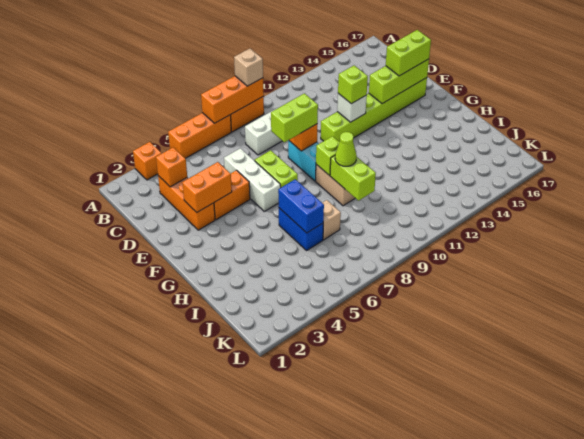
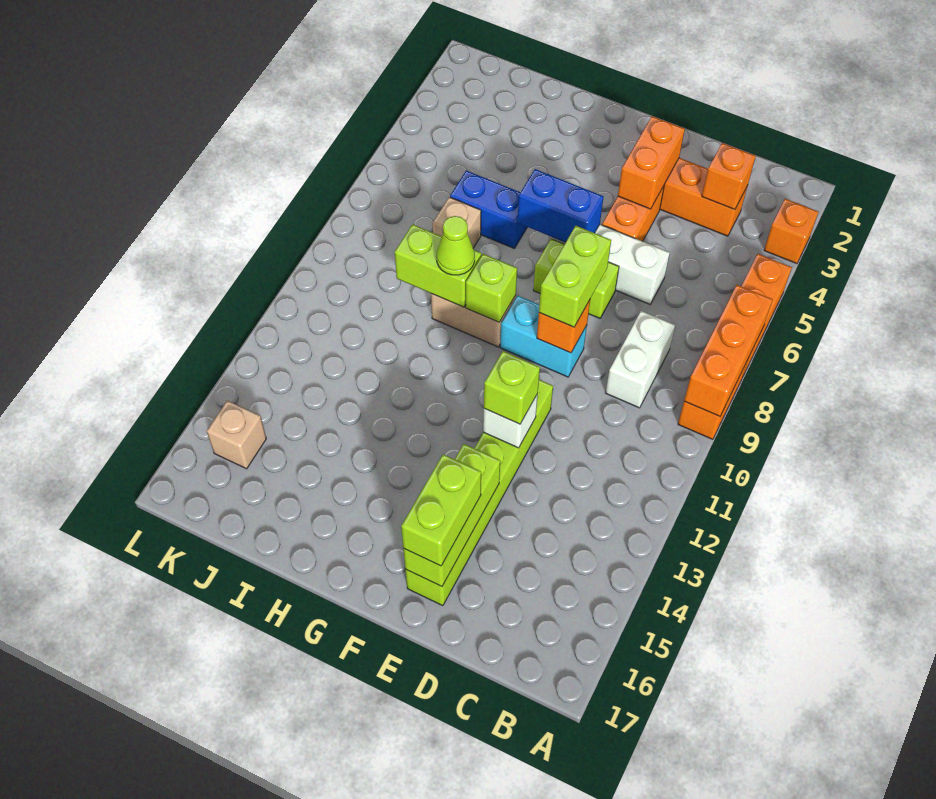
tan 1x1 brick [234,49,263,86] -> tan 1x1 brick moved to [207,401,266,469]
blue 1x2 brick [278,179,324,233] -> blue 1x2 brick moved to [517,169,603,243]

